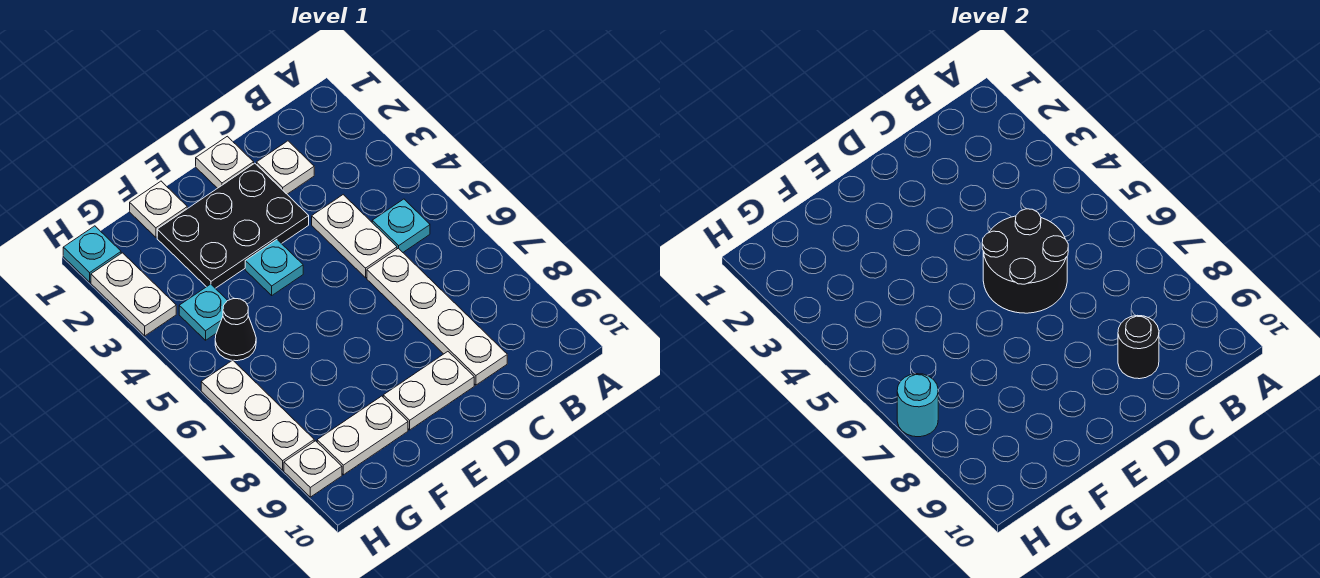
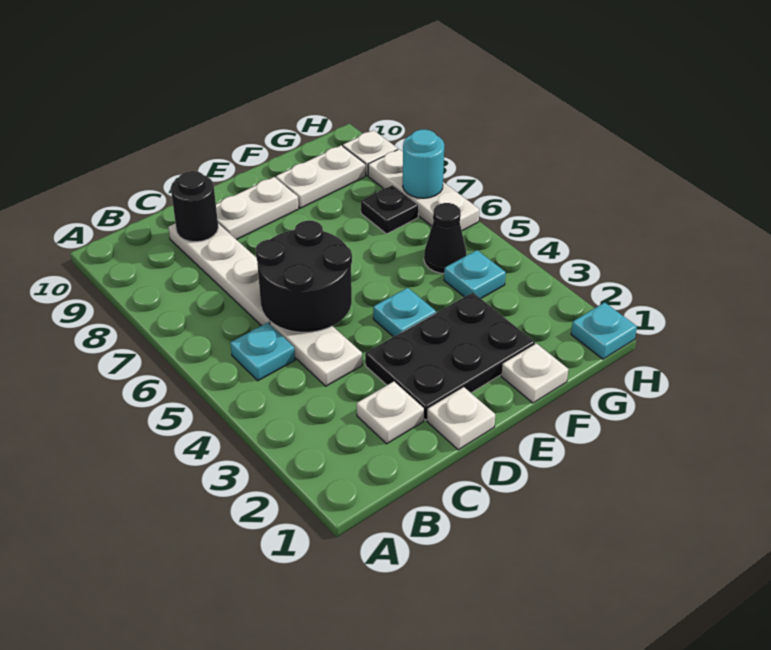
none -> black 1x1 plate [361,185,419,234]
white 1x2 plate [91,253,176,336] -> none

